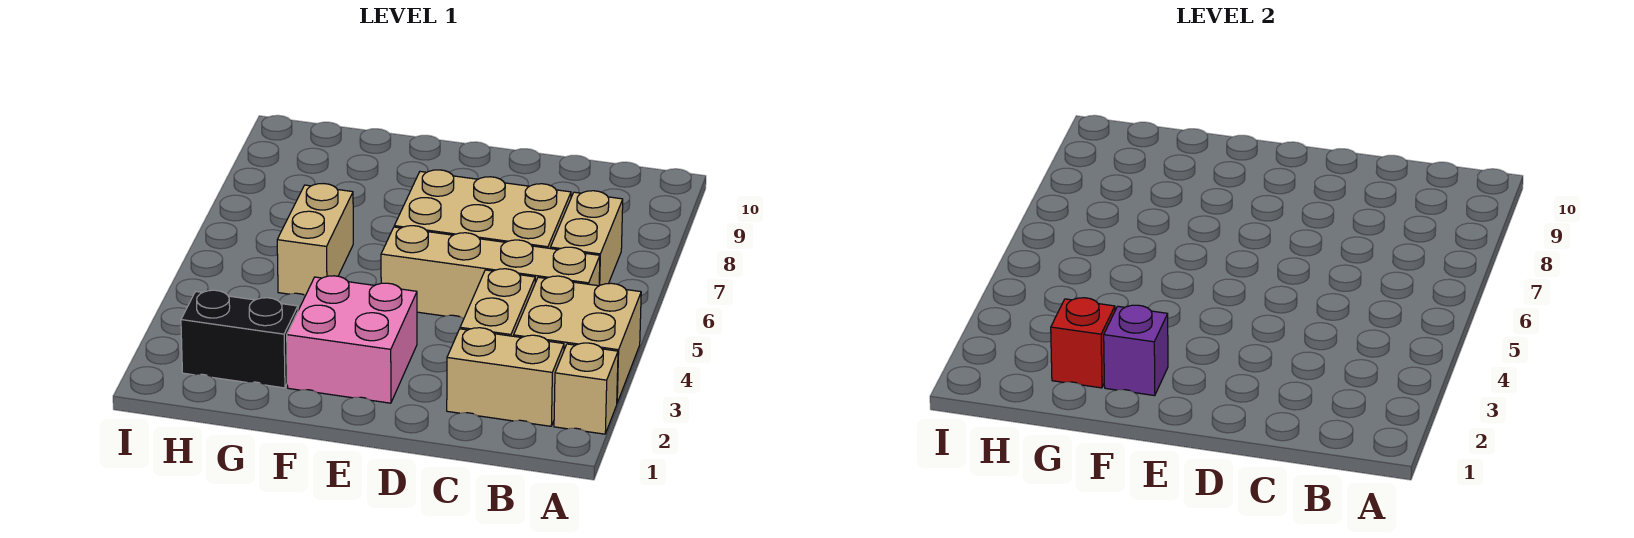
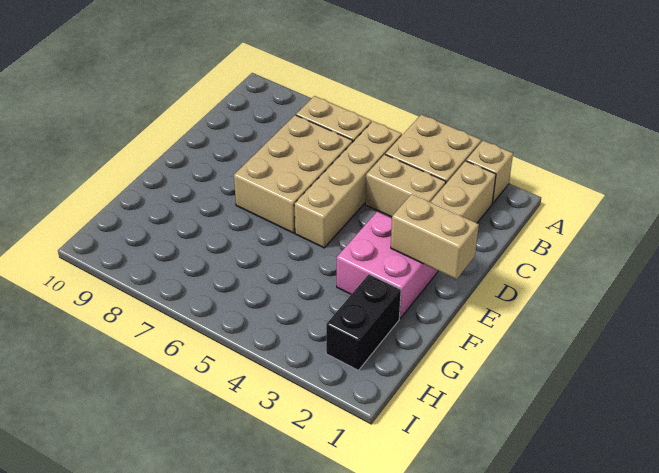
purple 1x1 brick [1104,305,1168,396] -> none
red 1x1 brick [1051,298,1115,388] -> none
tan 1x2 brick [277,184,353,295] -> tan 1x2 brick moved to [391,194,479,279]

